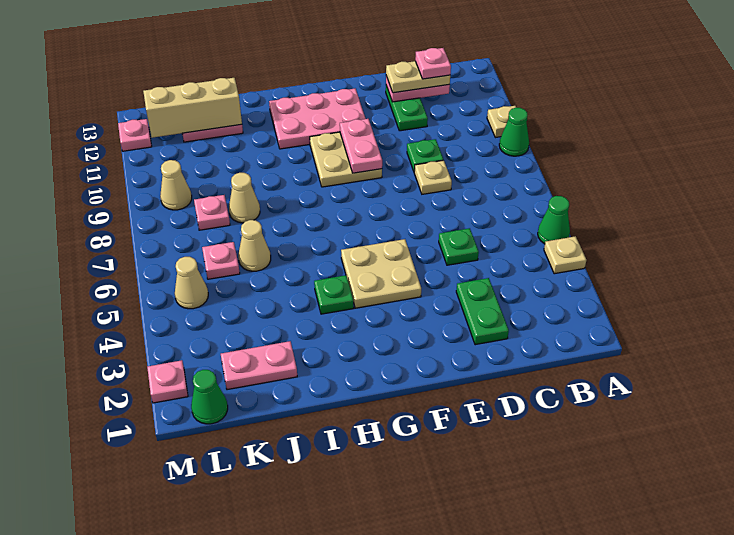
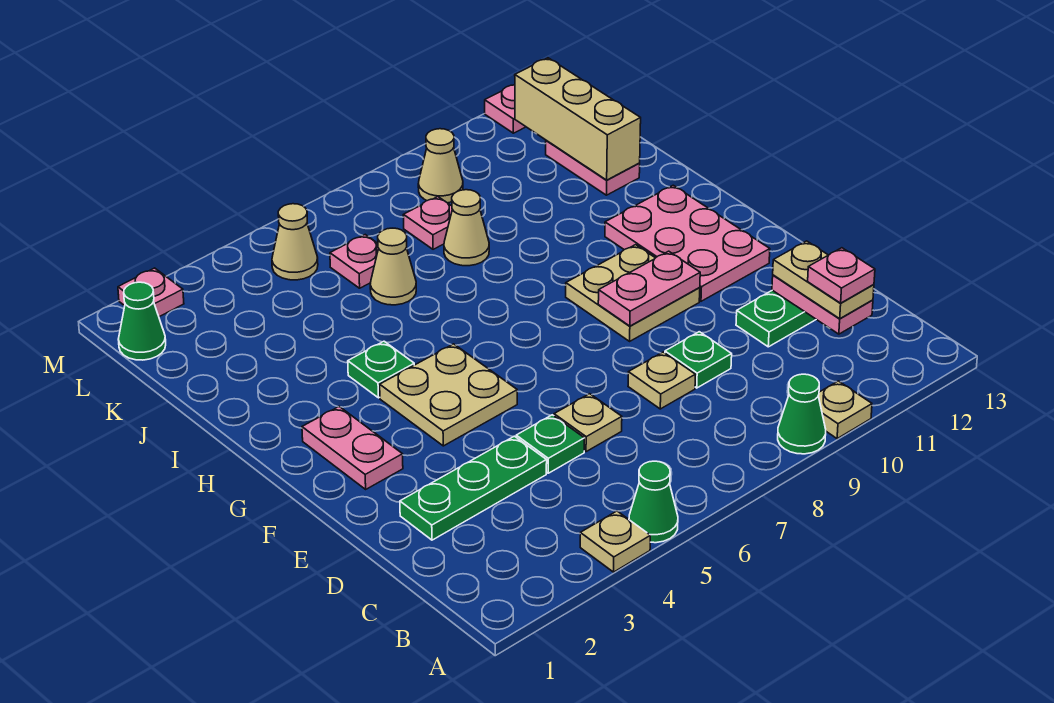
green 1x2 plate [456,278,509,345] -> green 1x3 plate [400,436,547,540]
none -> tan 1x1 plate [554,394,622,452]
pink 1x2 plate [221,341,297,390] -> pink 1x2 plate moved to [302,407,403,489]

